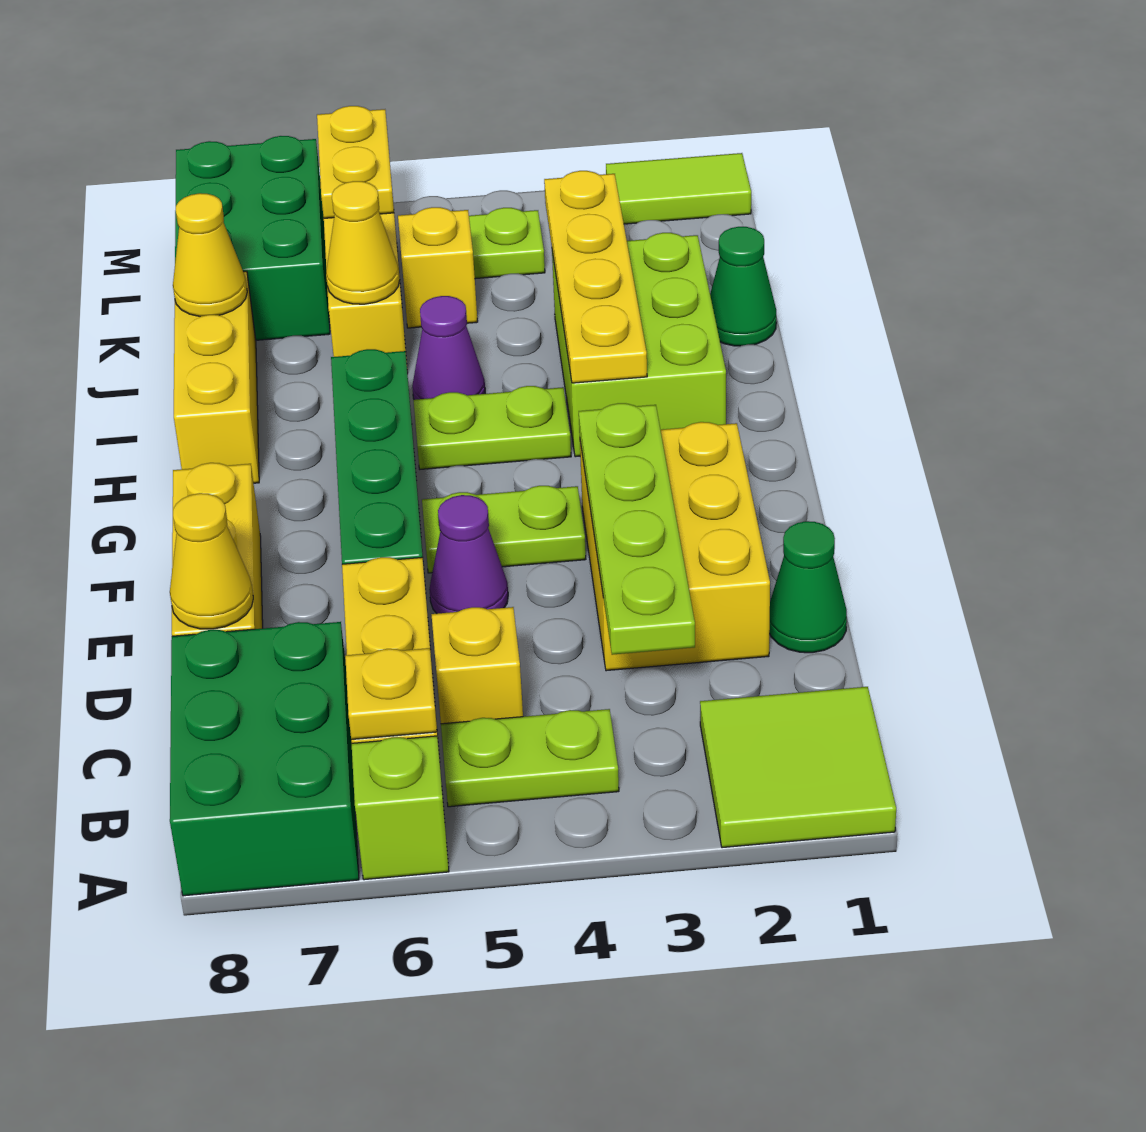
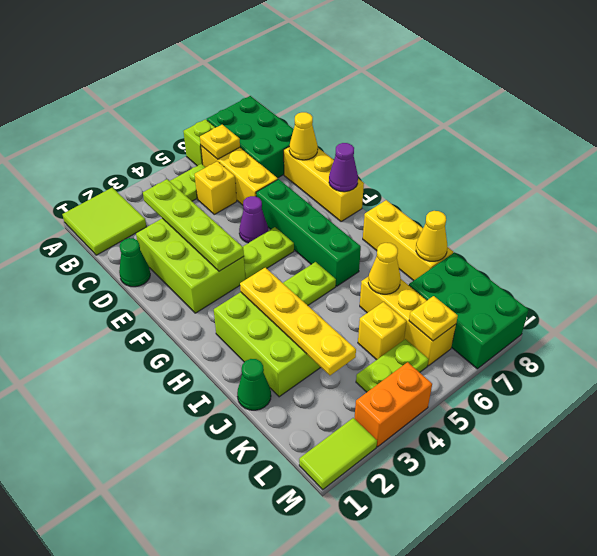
yellow 2x3 brick [580,422,770,671] -> lime 2x3 brick [136,218,245,313]
purple 1x1 cone [412,296,485,400] -> purple 1x1 cone moved to [329,143,358,192]
yellow 1x2 plate [317,106,394,218] -> yellow 1x1 plate [409,296,458,341]
none -> orange 1x2 brick [354,362,432,447]

